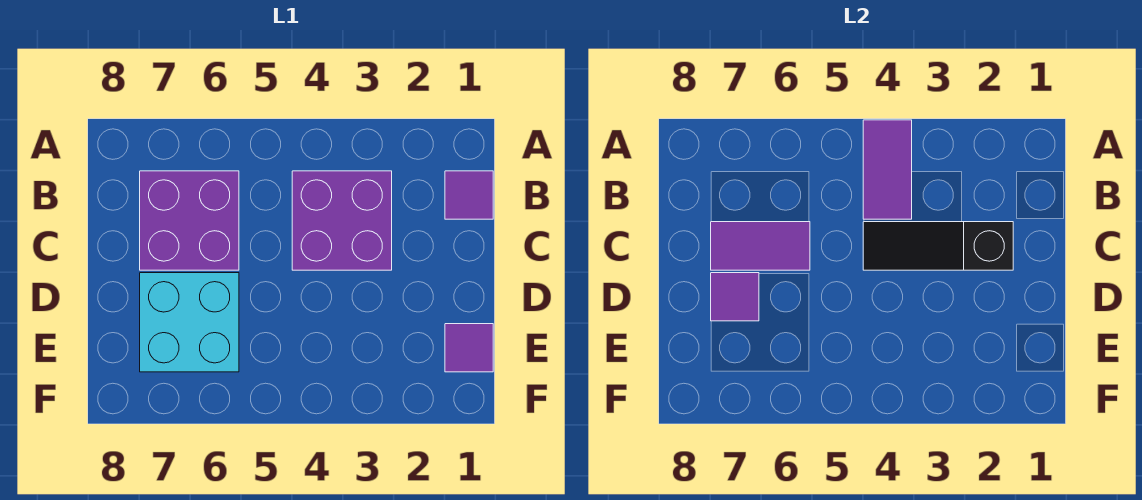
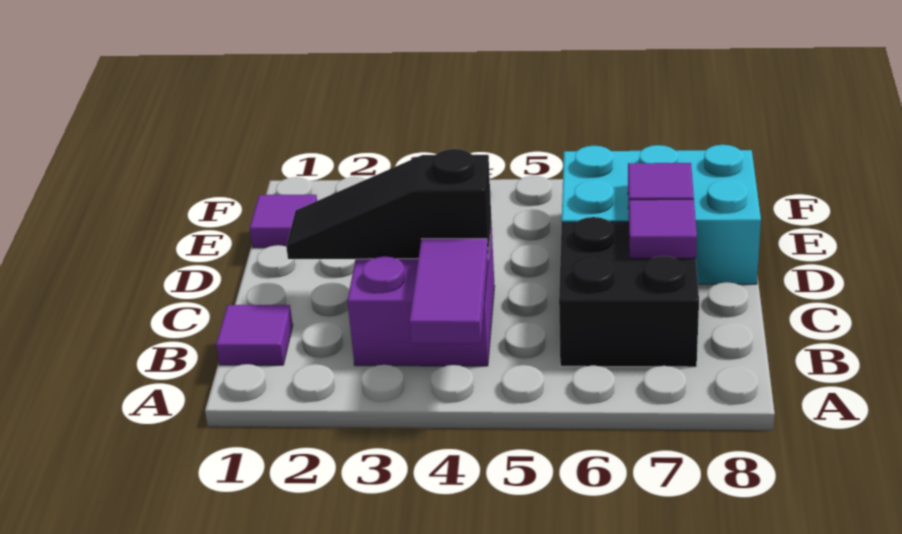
purple 2x2 brick [140,171,239,270] -> black 2x2 brick [559,217,699,367]
black 1x3 slope [863,222,1013,270] -> black 1x3 slope turned to [286,149,492,259]
purple 1x2 tile [711,222,810,270] -> purple 1x1 tile [629,199,697,258]
cyan 2x2 brick [140,273,239,372] -> cyan 2x3 brick [562,145,761,284]

